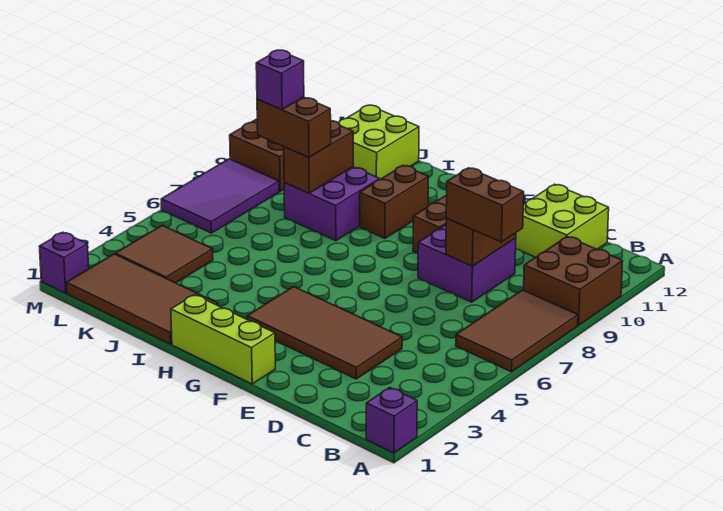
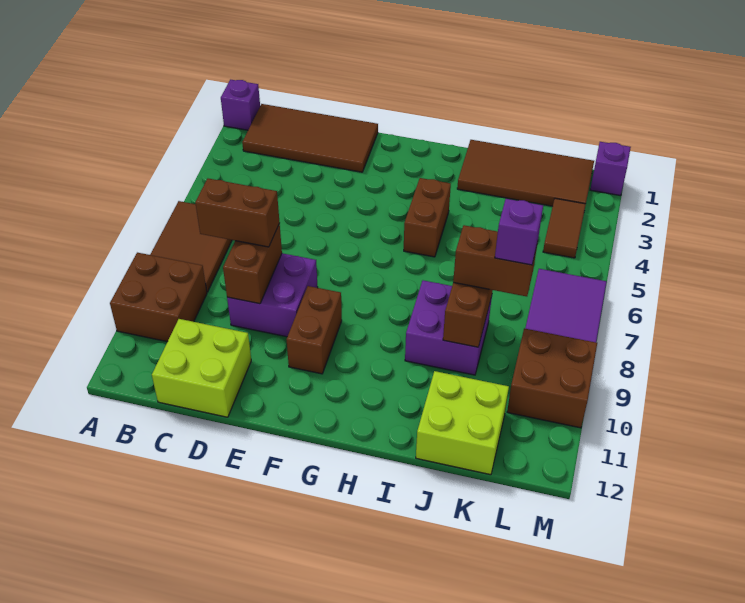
brown 2x4 tile [247,287,402,379] -> brown 2x4 tile moved to [242,104,378,172]
lime 1x3 brick [171,295,275,384] -> none
brown 1x2 brick [360,165,428,238] -> brown 1x2 brick moved to [404,178,451,257]
brown 2x2 tile [115,225,213,283] -> brown 1x2 tile [543,198,586,258]

